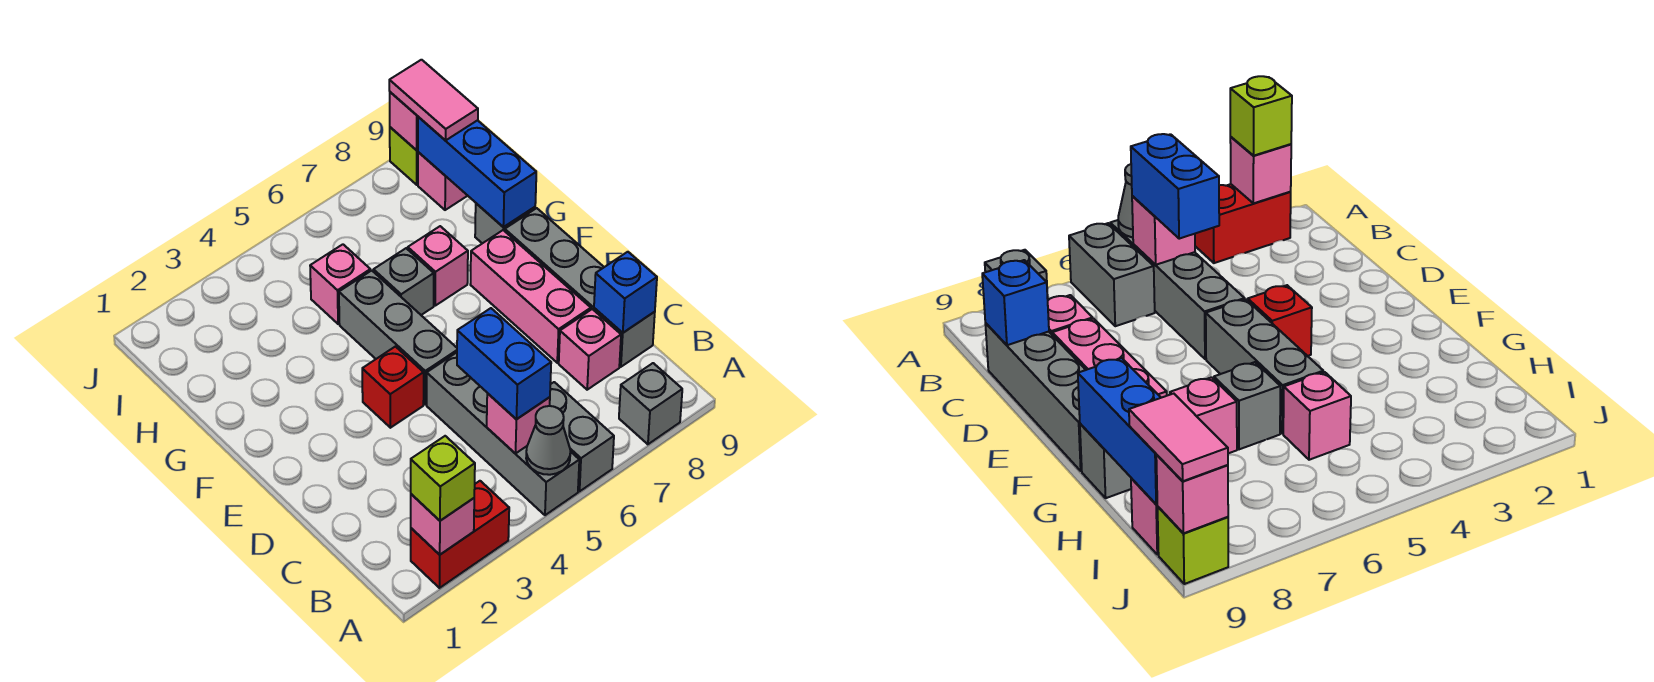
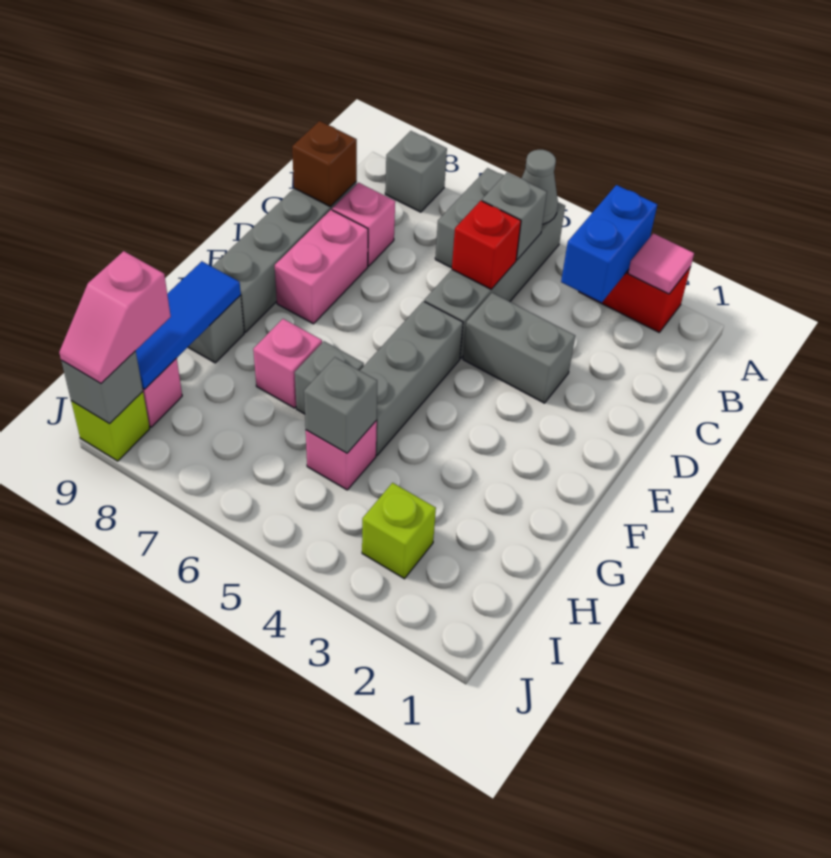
pink 1x1 brick [411,494,474,555] -> pink 1x1 tile [628,233,694,294]
lime 1x1 brick [411,436,475,521] -> lime 1x1 brick moved to [362,483,436,579]
pink 1x1 brick [487,393,550,454] -> grey 1x1 brick [482,172,547,260]
blue 1x2 brick [457,308,551,419] -> blue 1x2 brick moved to [561,185,657,303]
blue 1x1 brick [594,252,657,333] -> brown 1x1 brick [292,121,357,207]
none -> grey 1x2 brick [463,293,575,403]
pink 1x3 brick [470,230,591,363] -> pink 1x2 brick [275,210,368,324]
red 1x1 brick [362,347,424,428] -> red 1x1 brick moved to [452,201,521,289]
blue 1x3 brick [418,117,536,227] -> blue 1x3 tile [136,261,241,389]
none -> grey 1x1 brick [304,357,377,453]
pink 1x2 tile [389,60,478,141] -> pink 1x2 slope [59,251,171,384]
pink 1x1 brick [390,92,418,150] -> grey 1x1 brick [61,351,143,424]

